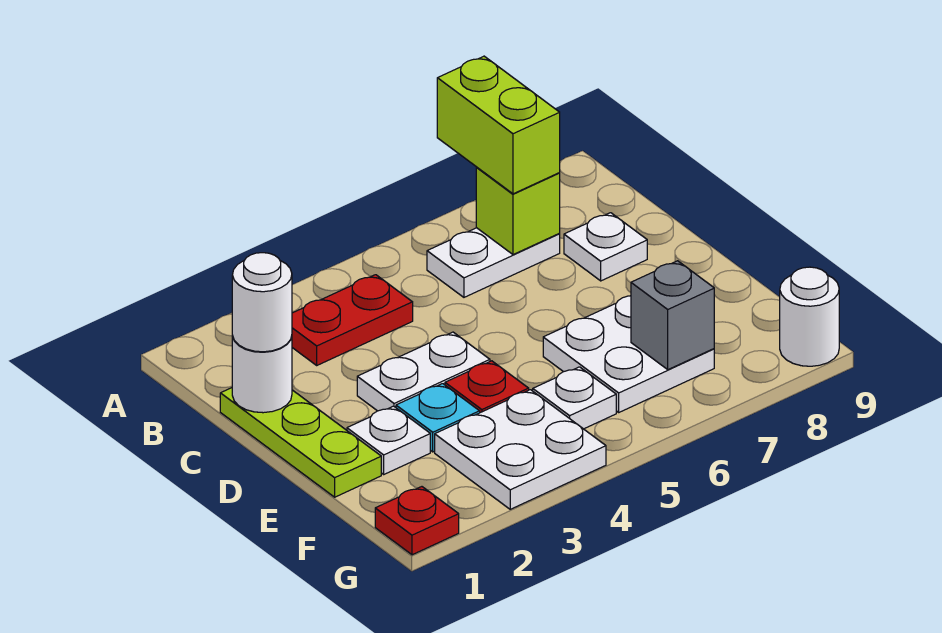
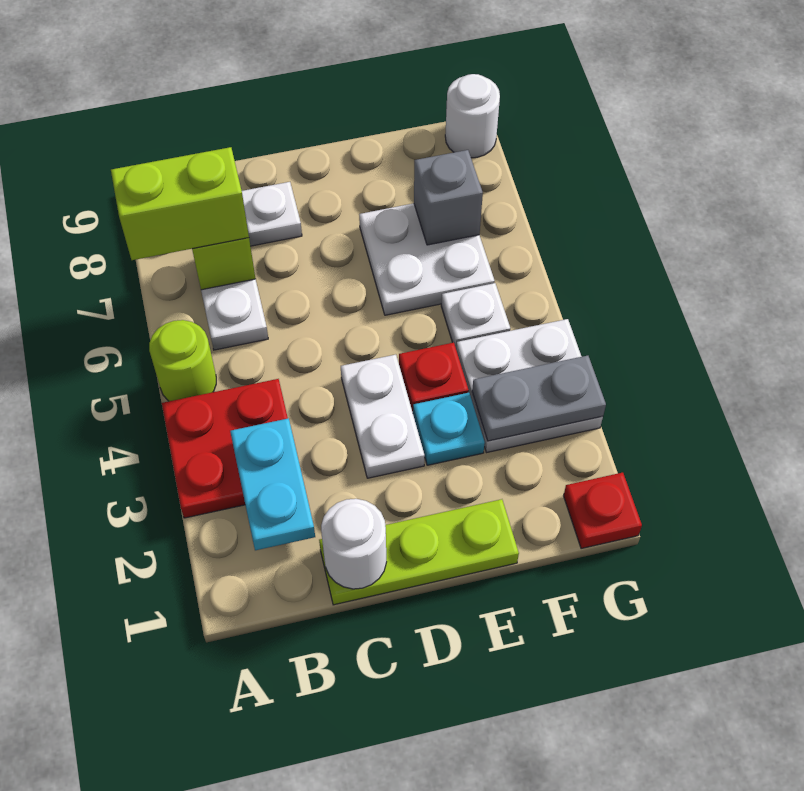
none -> lime 1x1 round brick [149,320,216,401]
none -> cyan 1x2 plate [230,418,315,550]
red 1x2 plate [292,275,413,365] -> red 2x2 plate [162,379,288,518]
white 1x1 round brick [232,253,292,352] -> none
white 1x1 plate [347,406,430,474] -> none
none -> grey 1x2 plate [472,356,606,441]

